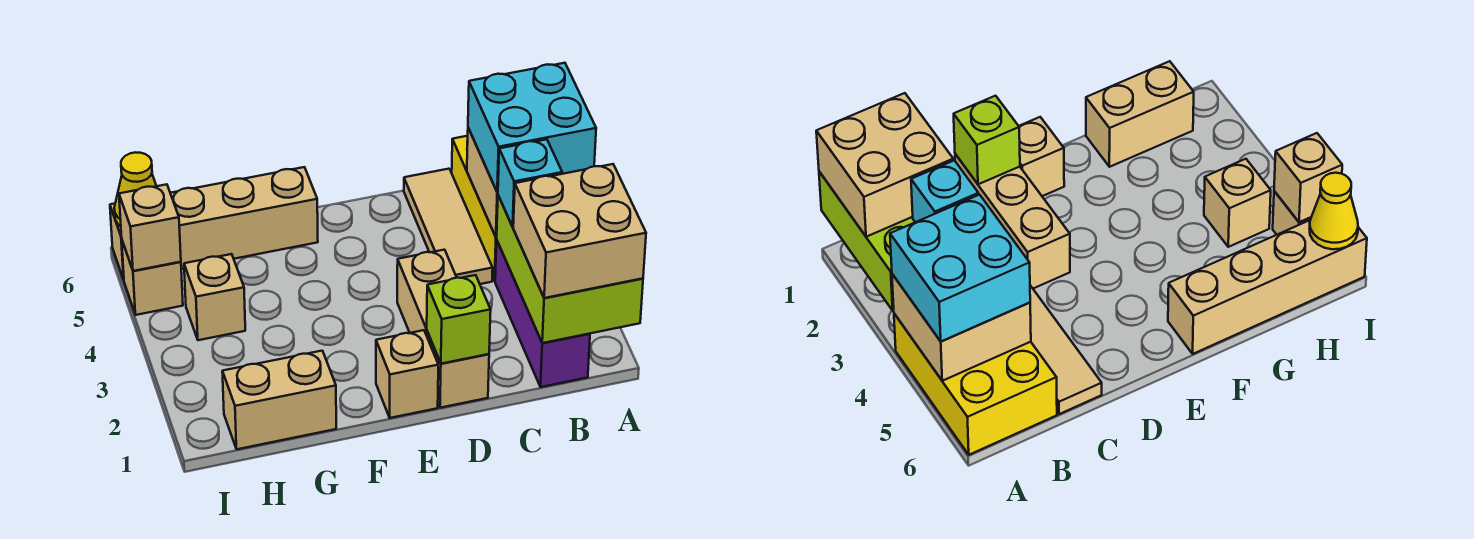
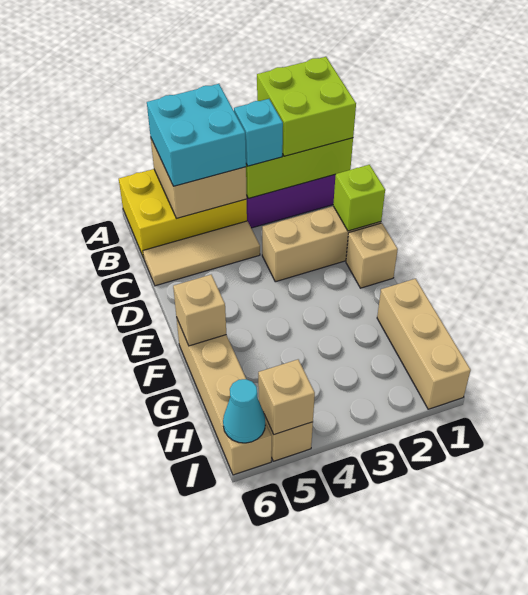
tan 2x2 brick [513,164,646,298] -> lime 2x2 brick [257,57,356,156]
tan 1x2 brick [222,351,336,449] -> tan 1x3 brick [377,279,471,409]
tan 1x1 brick [184,254,245,340] -> tan 1x1 brick moved to [173,275,226,346]
yellow 1x1 cone [114,152,156,227] -> cyan 1x1 cone [223,379,265,443]

